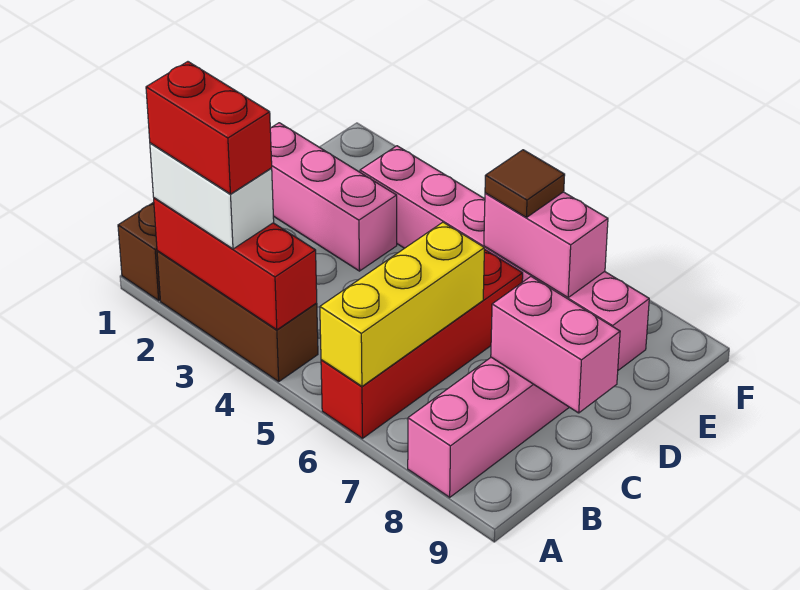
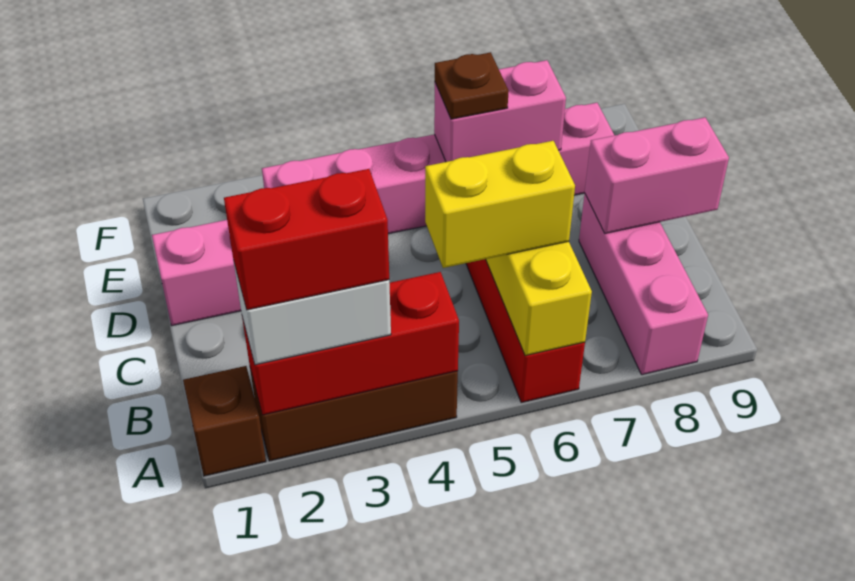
none -> yellow 1x2 brick [425,141,575,268]
brown 1x1 tile [485,150,565,217] -> brown 1x1 plate [435,52,509,119]

